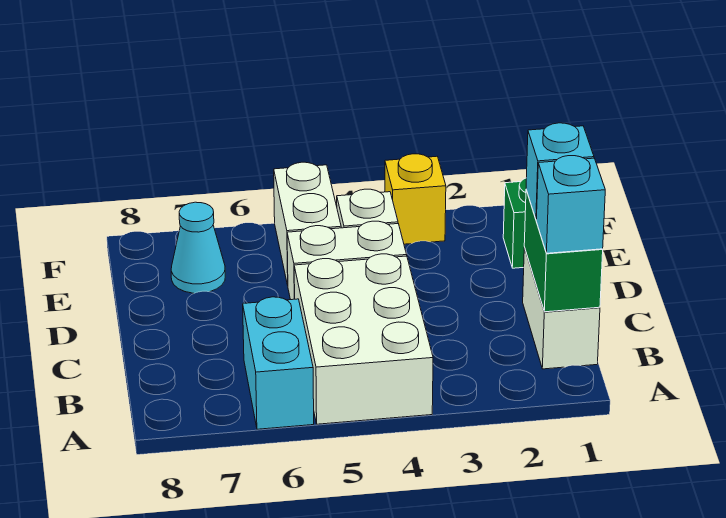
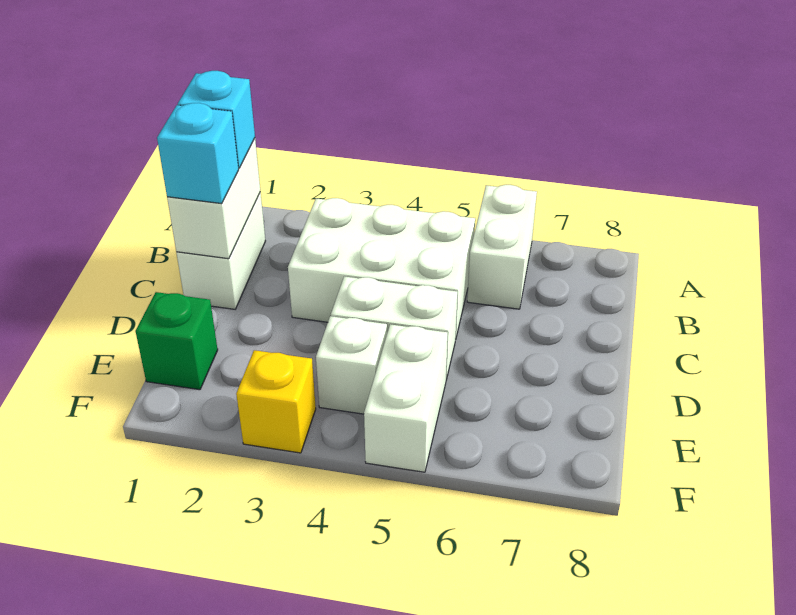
white 2x3 brick [294,254,433,424] -> white 2x3 brick turned to [288,198,475,340]
cyan 1x2 brick [243,297,314,429] -> white 1x2 brick [467,185,537,309]
green 1x2 brick [524,190,603,312] -> white 1x2 brick [167,139,260,259]
cyan 1x1 cone [171,202,225,293] -> none

